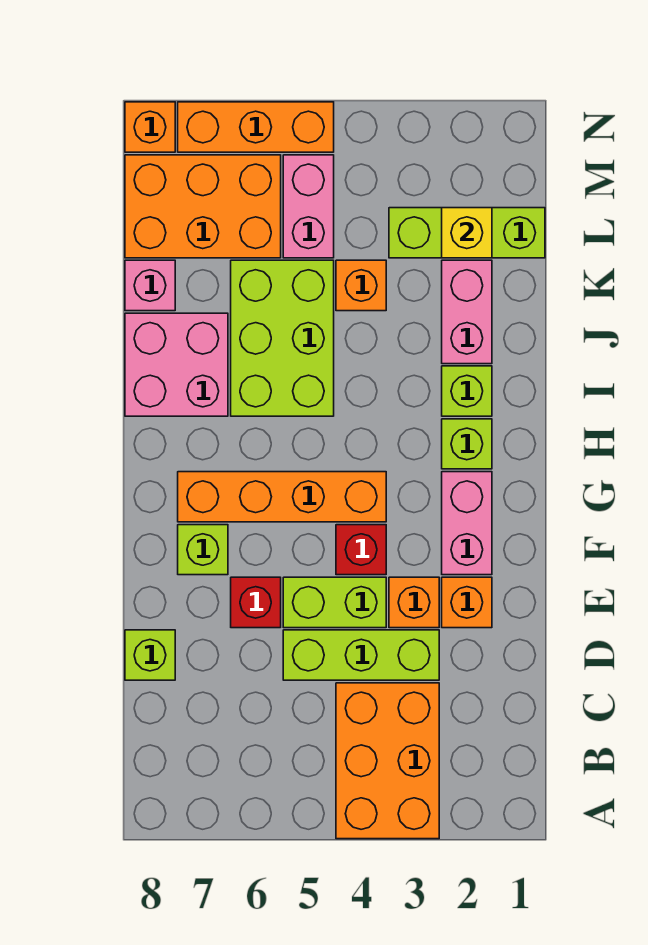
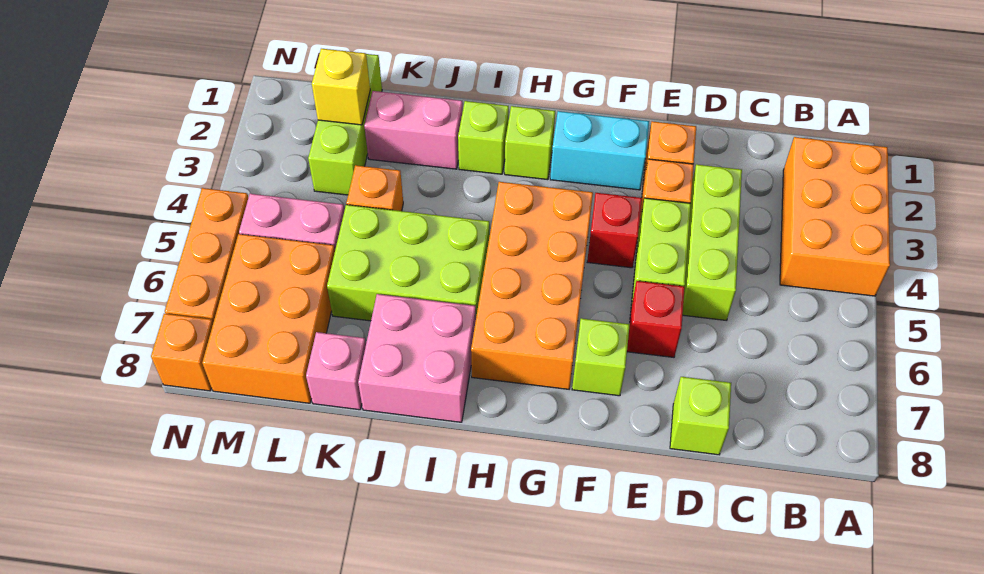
orange 2x3 brick [336,683,439,839] -> orange 2x3 brick turned to [780,137,890,296]
pink 1x2 brick [442,472,492,575] -> cyan 1x2 brick [550,111,649,190]
orange 1x4 brick [178,472,386,522] -> orange 2x4 brick [471,182,593,389]

